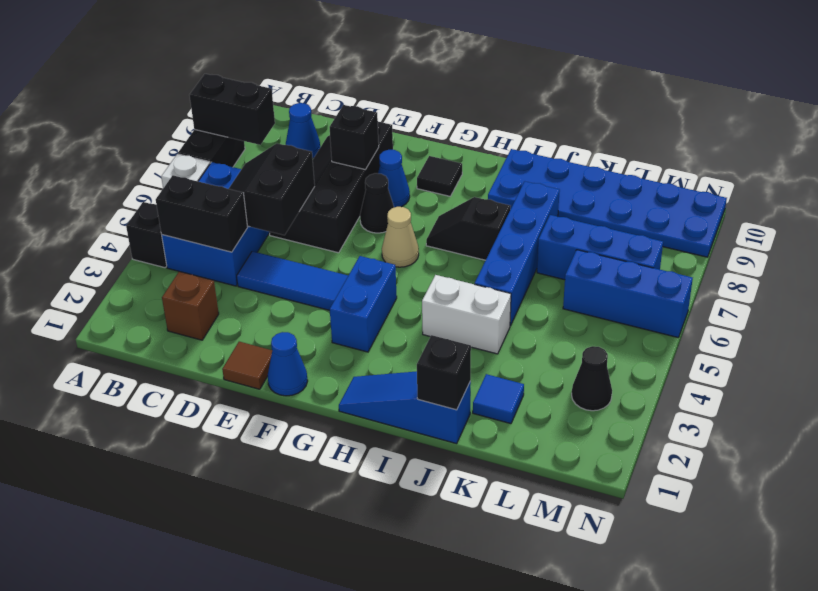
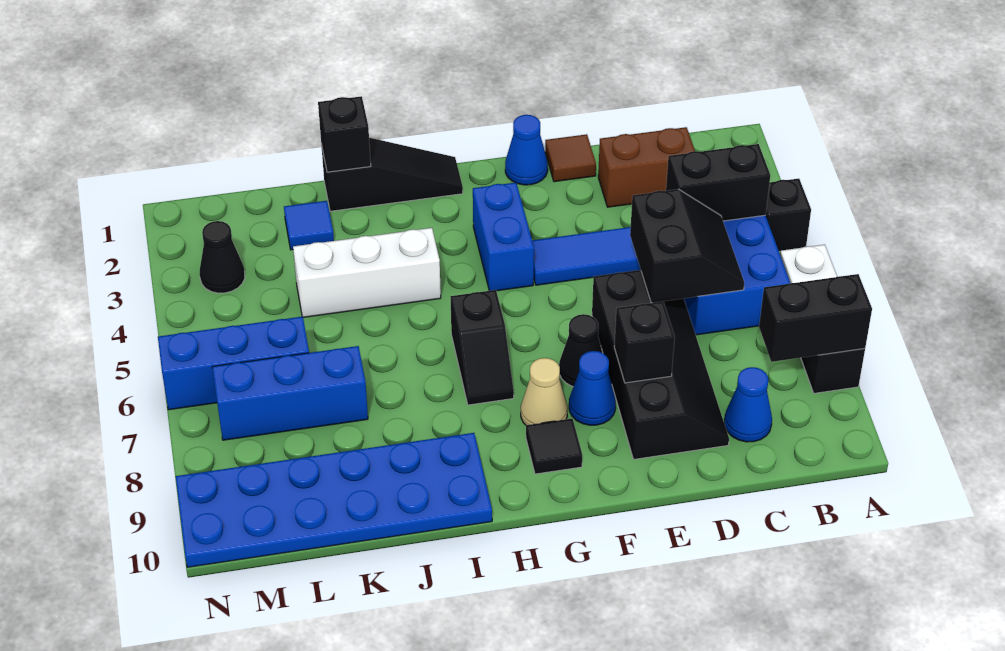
brown 1x1 brick [162,272,219,340] -> brown 1x2 brick [598,127,695,207]
tan 1x1 cone [382,207,419,267] -> tan 1x1 cone moved to [521,358,567,425]
blue 1x3 slope [339,371,471,444] -> black 1x3 slope [321,138,463,211]
black 1x2 slope [426,197,511,260] -> black 1x2 slope turned to [450,290,514,405]
white 1x2 brick [422,275,511,354] -> white 1x3 brick [293,228,441,317]
blue 1x4 brick [475,181,560,326] -> none

